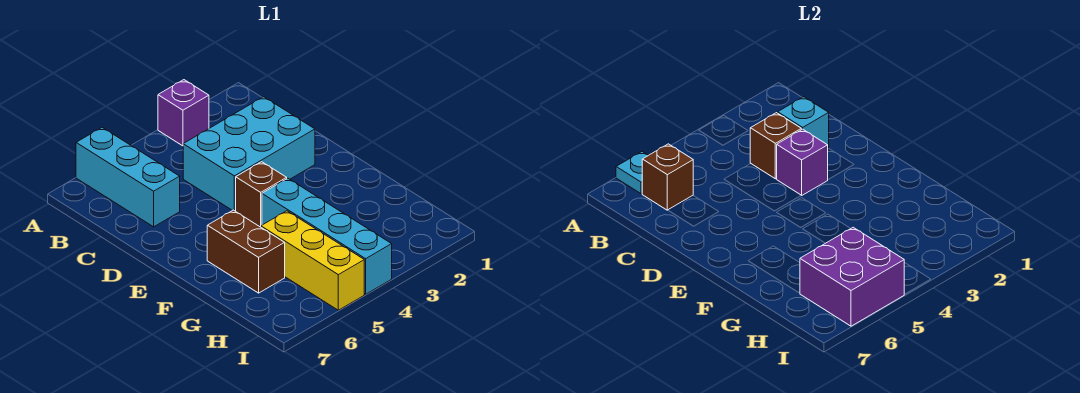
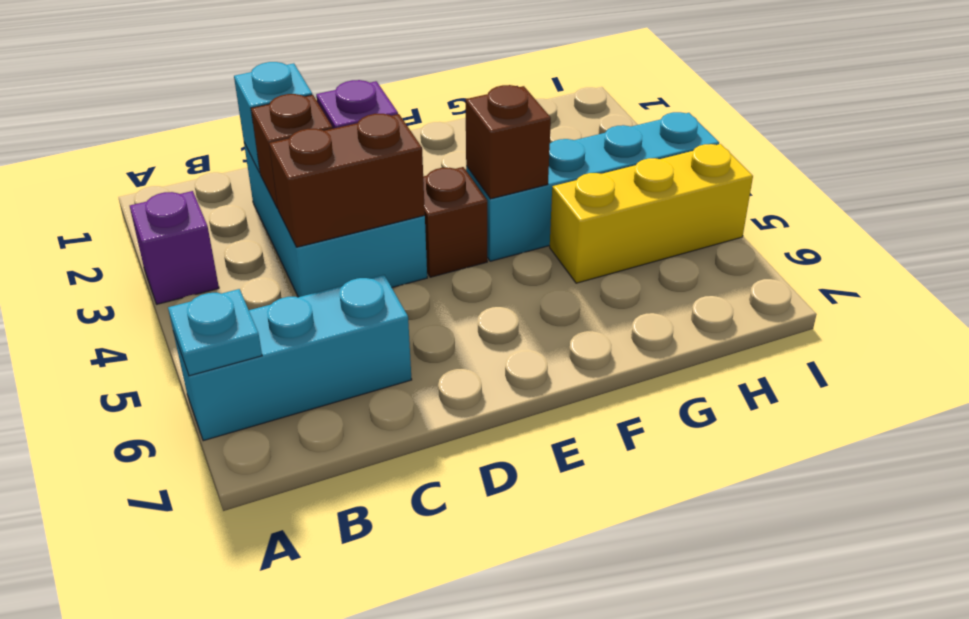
brown 1x1 brick [642,144,693,210] -> brown 1x1 brick moved to [465,85,551,199]
brown 1x2 brick [207,210,285,293] -> brown 1x2 brick moved to [269,114,425,247]
purple 2x2 brick [800,227,904,326] -> none

